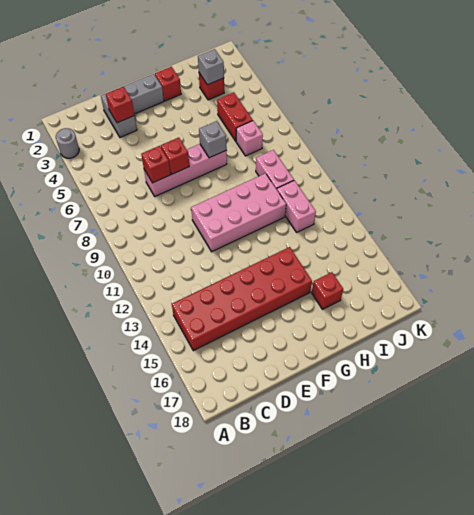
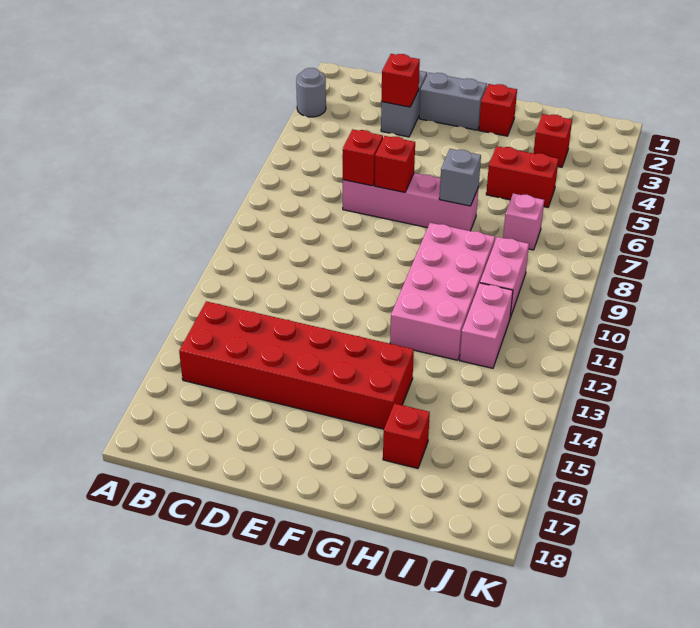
pink 2x4 brick [191,173,286,252] -> pink 2x4 brick turned to [390,223,495,360]
grey 1x1 brick [198,49,224,85] -> none
red 1x2 brick [217,92,253,141] -> red 1x2 brick turned to [486,146,559,207]

